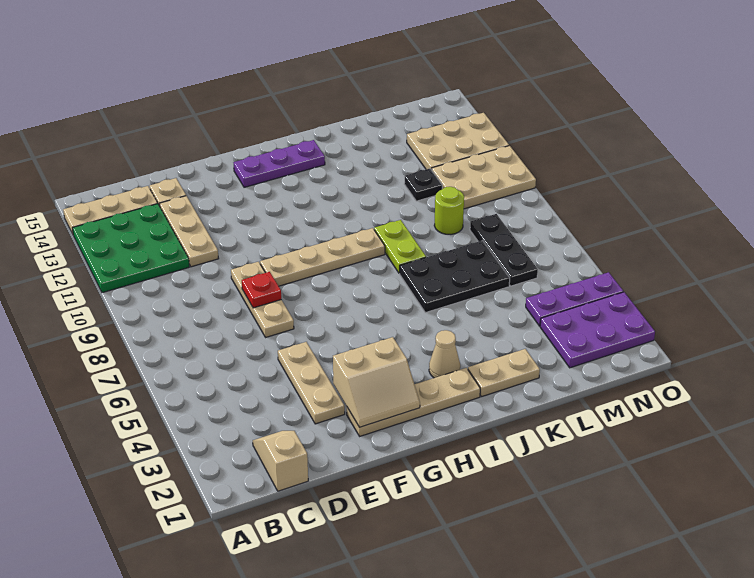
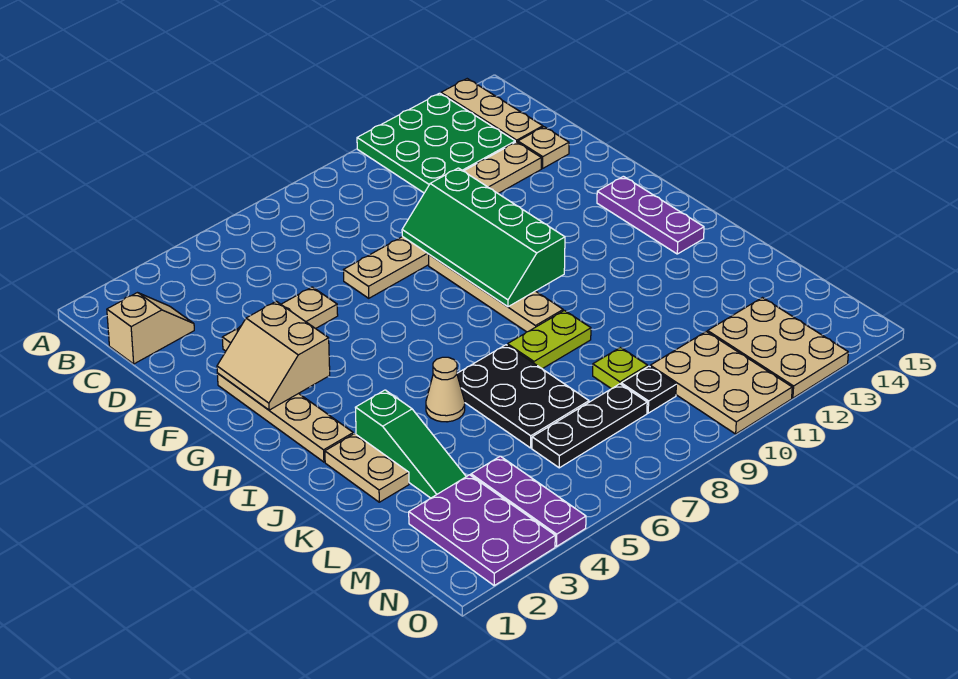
red 1x1 plate [242,272,281,308] -> none
none -> green 2x4 slope [402,168,565,307]
tan 1x1 cone [429,330,460,378] -> tan 1x1 cone moved to [426,357,465,422]
none -> green 1x3 slope [355,390,466,498]
lime 1x1 round brick [434,187,464,234] -> lime 1x1 plate [593,347,648,389]
black 1x1 plate [404,169,442,201] -> black 1x1 plate moved to [621,366,676,413]

